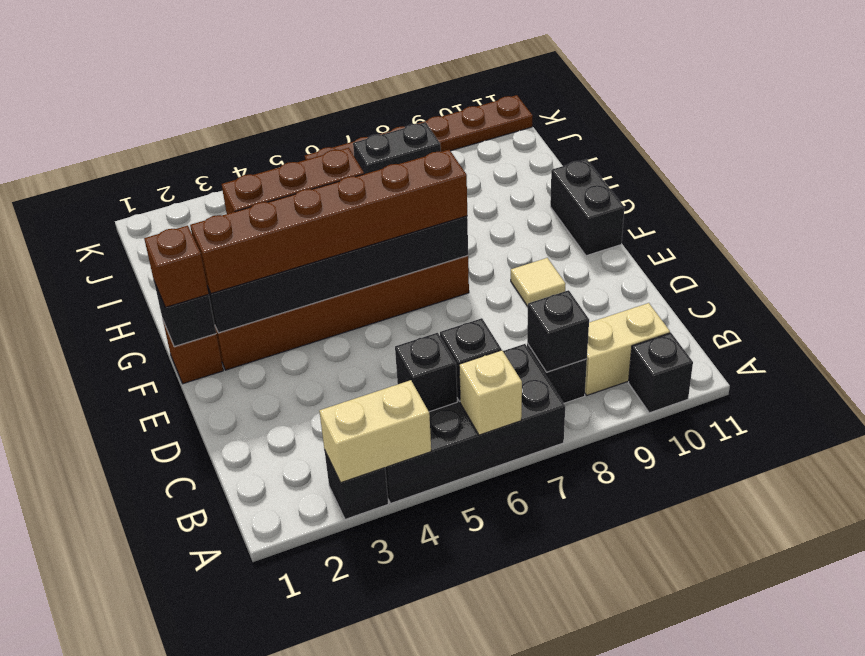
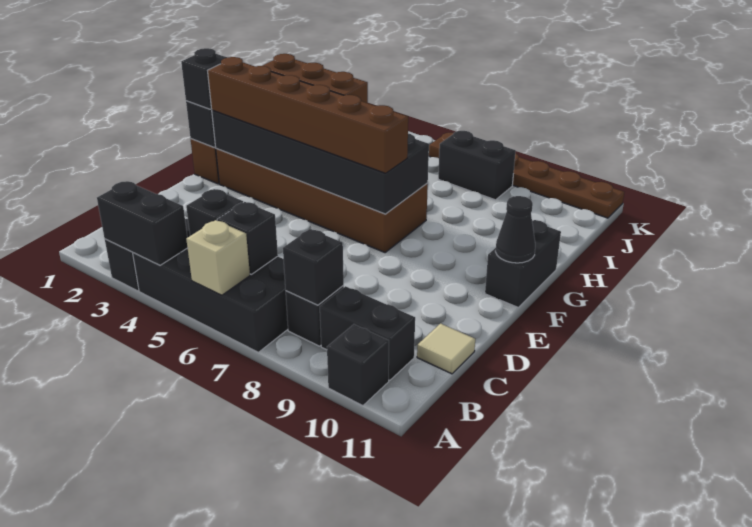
tan 1x2 brick [319,380,431,483] -> black 1x2 brick [97,181,187,265]
tan 1x2 brick [585,303,670,395] -> black 1x2 brick [320,286,415,380]
tan 1x1 tile [511,258,566,307] -> tan 1x1 tile moved to [417,323,475,374]
brown 1x1 brick [144,226,209,307] -> black 1x1 brick [181,48,227,109]
none -> black 1x1 cone [495,196,535,263]

